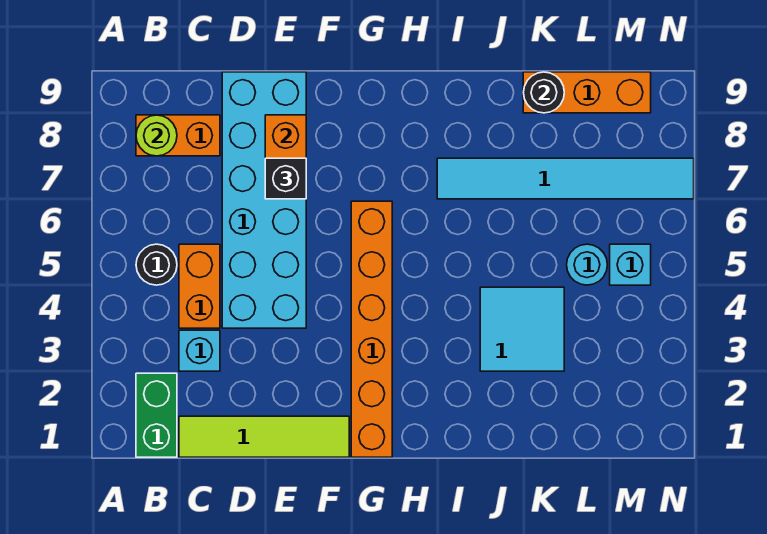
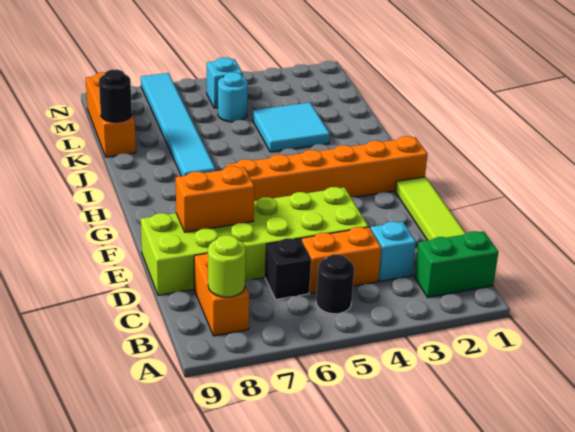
cyan 2x6 brick [222,72,306,328] -> lime 2x6 brick [141,187,369,295]
black 1x1 brick [265,158,306,199] -> black 1x1 brick moved to [265,238,311,300]

